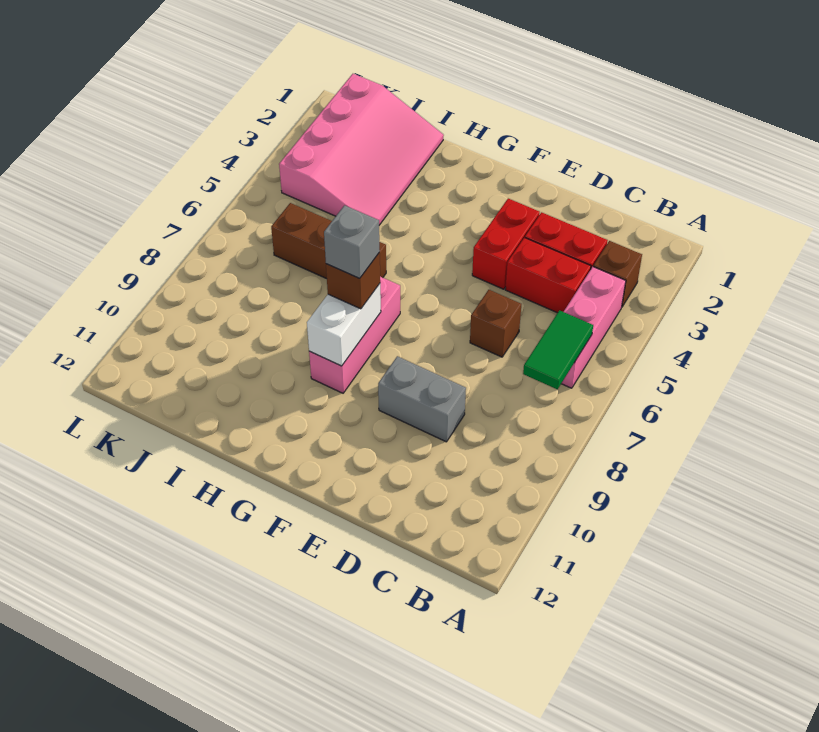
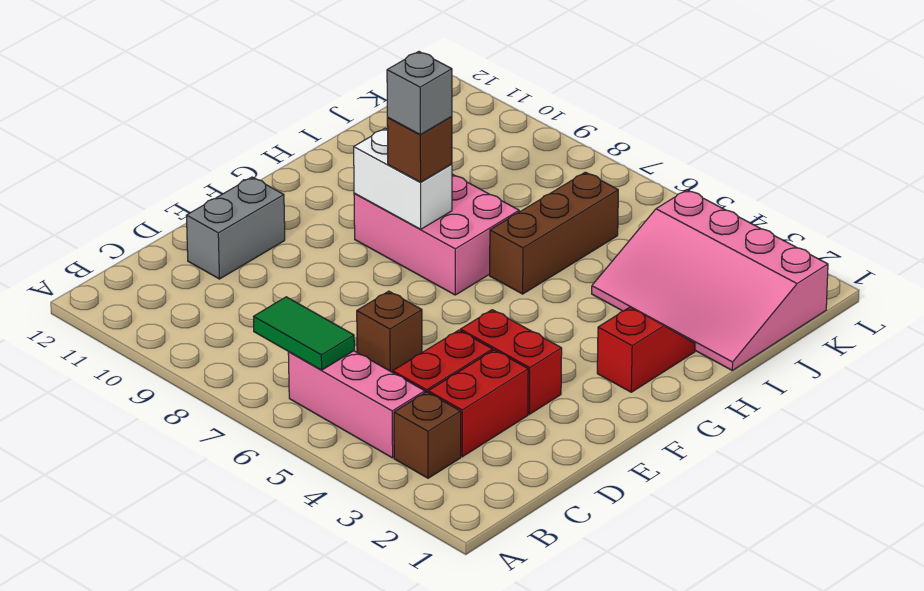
grey 1x2 brick [378,356,466,442] -> grey 1x2 brick moved to [186,177,285,279]
none -> red 1x2 slope [597,307,695,392]
pink 1x3 brick [309,277,400,393] -> pink 2x3 brick [354,174,519,295]

